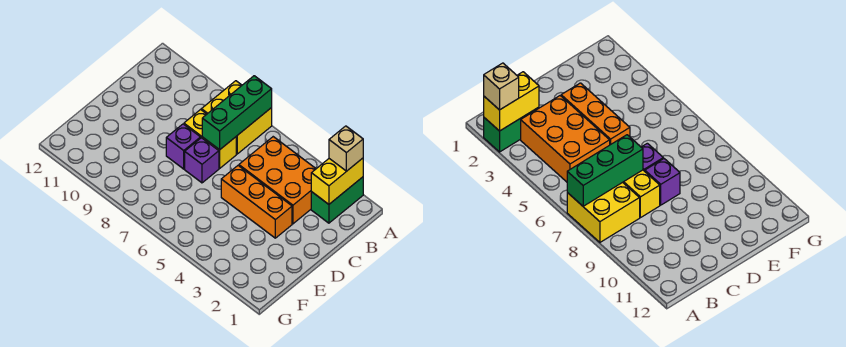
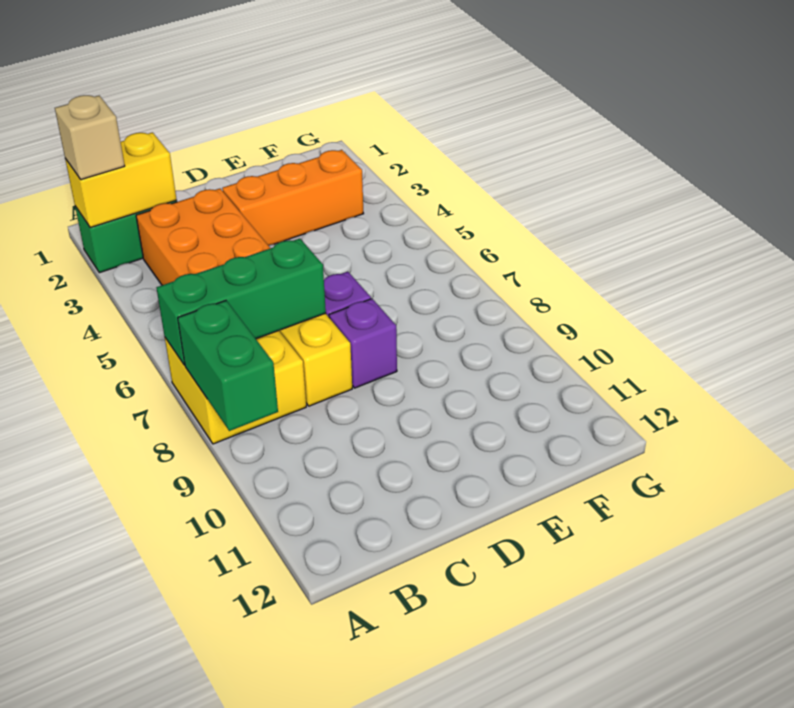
none -> green 1x2 brick [178,301,278,431]
orange 1x3 brick [221,166,292,238] -> orange 1x3 brick turned to [222,150,364,246]

